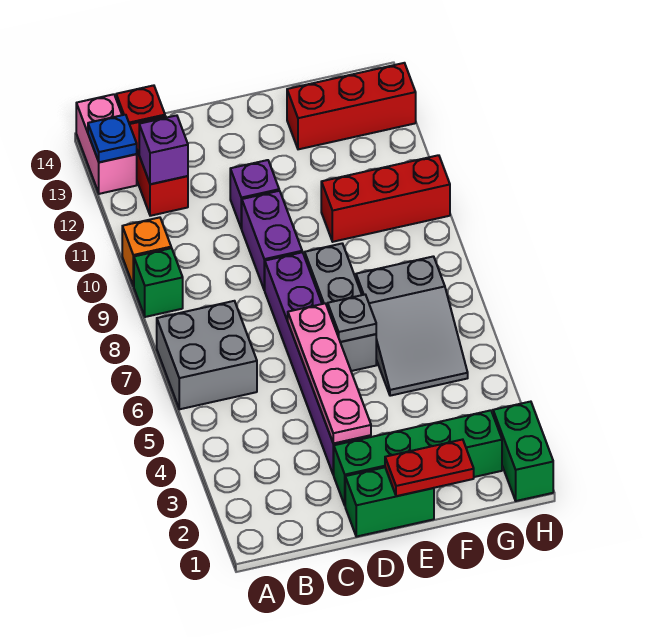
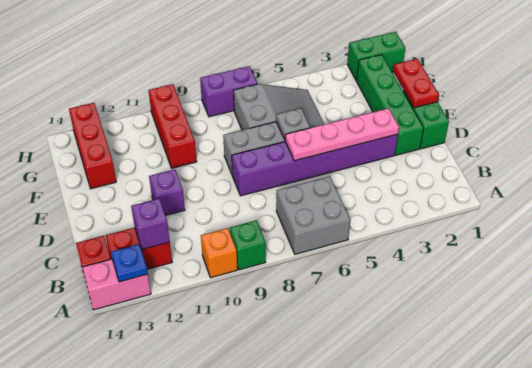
purple 1x2 brick [242,191,302,290] -> purple 1x2 brick moved to [200,66,257,117]

